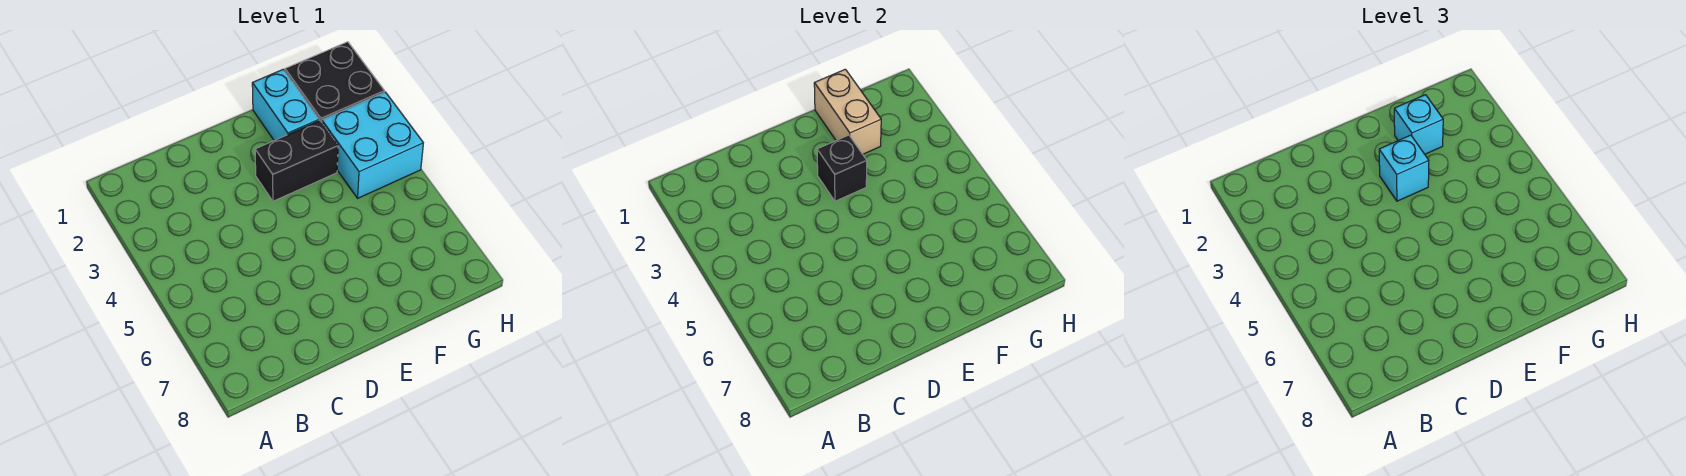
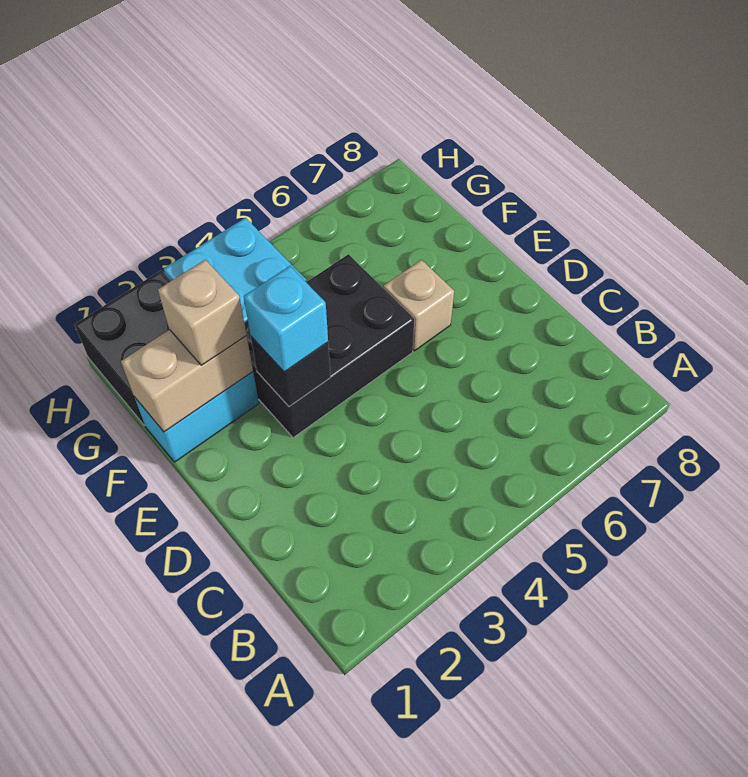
black 1x2 brick [255,121,338,201] -> black 2x3 brick [244,254,414,438]
none -> tan 1x1 brick [384,260,454,351]
cyan 1x1 brick [1394,95,1443,154] -> tan 1x1 brick [158,260,246,365]

